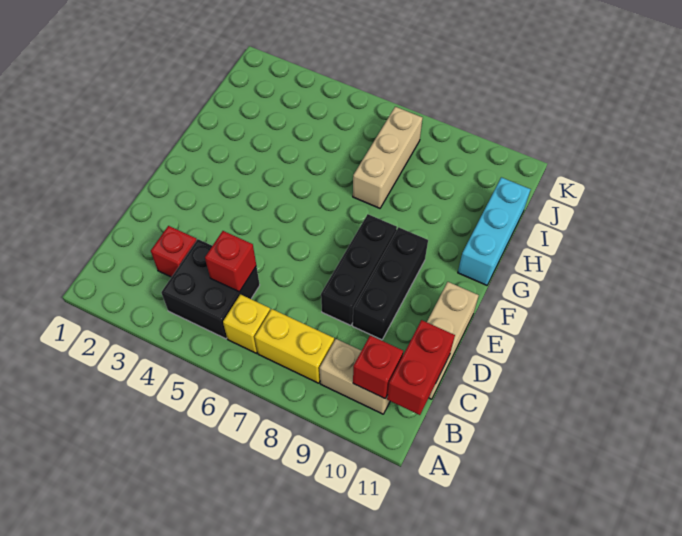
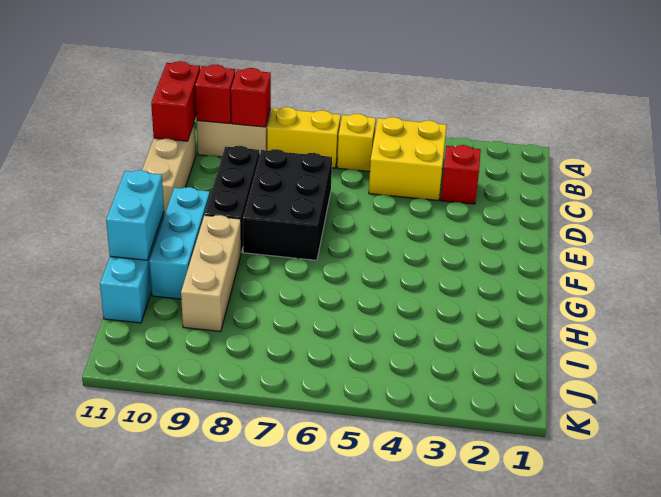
black 2x2 brick [161,239,260,339] -> yellow 2x2 brick [369,117,447,201]
red 1x1 brick [205,231,256,292] -> red 1x1 brick moved to [231,68,271,127]
black 1x3 brick [321,214,397,325] -> black 2x3 brick [243,149,332,260]
none -> cyan 1x3 brick [149,187,210,299]
none -> cyan 1x2 brick [106,170,164,260]
tan 1x3 brick [353,107,422,208] -> tan 1x3 brick moved to [181,215,241,332]

